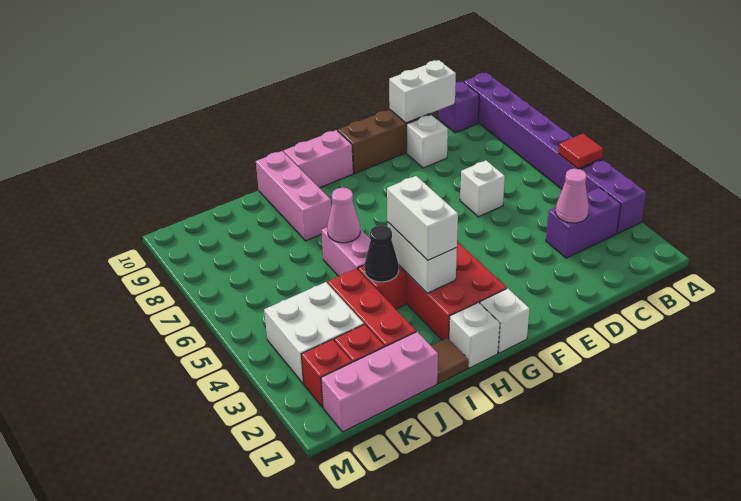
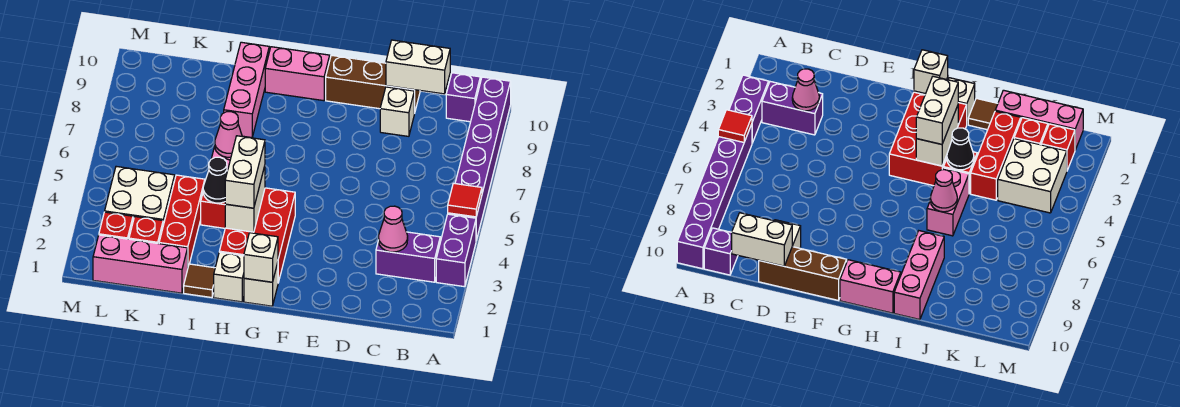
white 1x1 brick [460,160,505,217] -> white 1x1 brick moved to [244,233,278,282]

